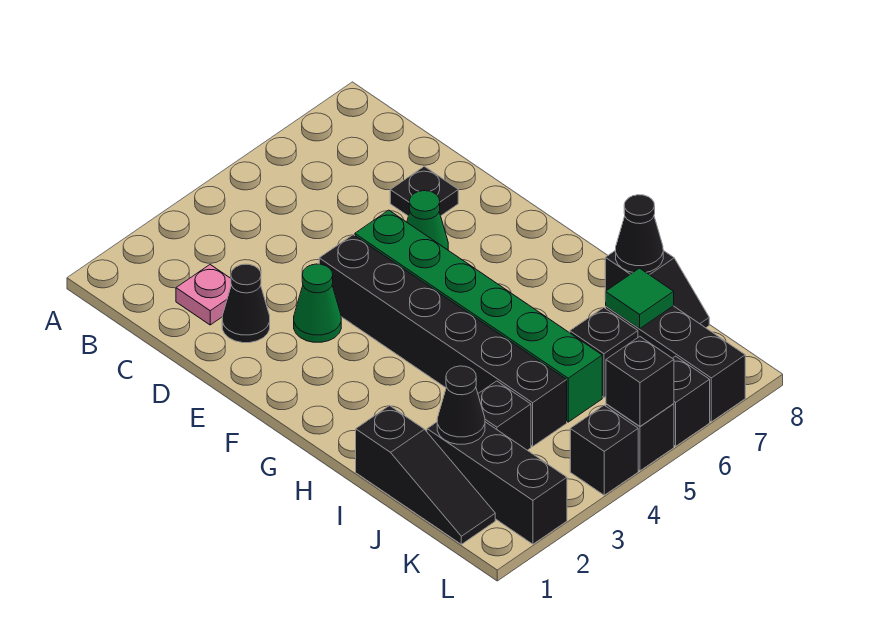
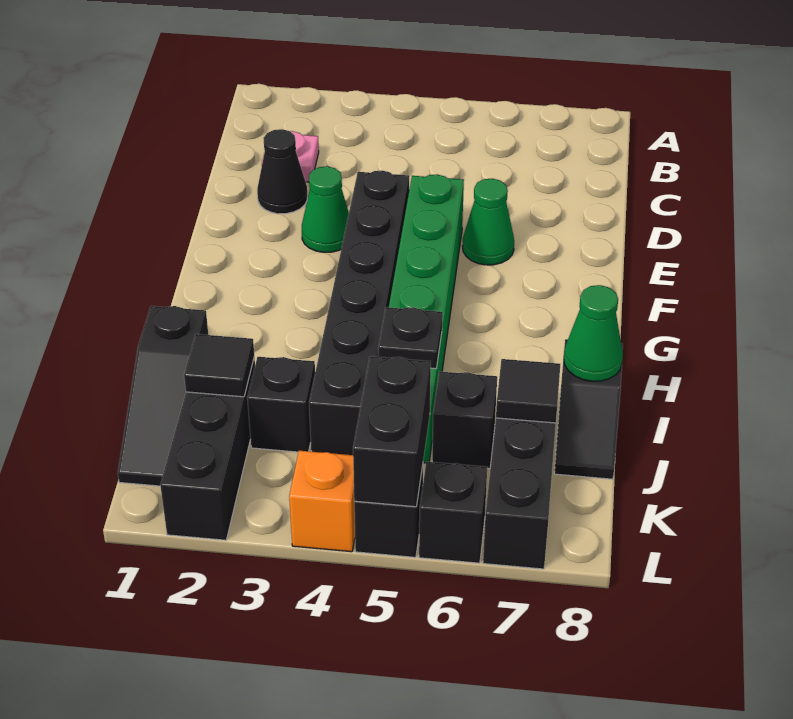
black 1x1 plate [390,166,458,216] -> black 1x1 plate moved to [378,307,443,369]
black 1x1 cone [616,195,663,272] -> green 1x1 cone [564,285,623,381]
black 1x1 cone [437,366,485,444] -> black 1x1 tile [184,334,254,397]
green 1x1 tile [606,268,674,329] -> black 1x1 tile [496,359,560,423]
black 1x1 brick [570,405,638,495] -> orange 1x1 brick [289,451,355,552]
black 1x1 brick [606,336,674,426] -> black 1x2 brick [353,356,431,507]

